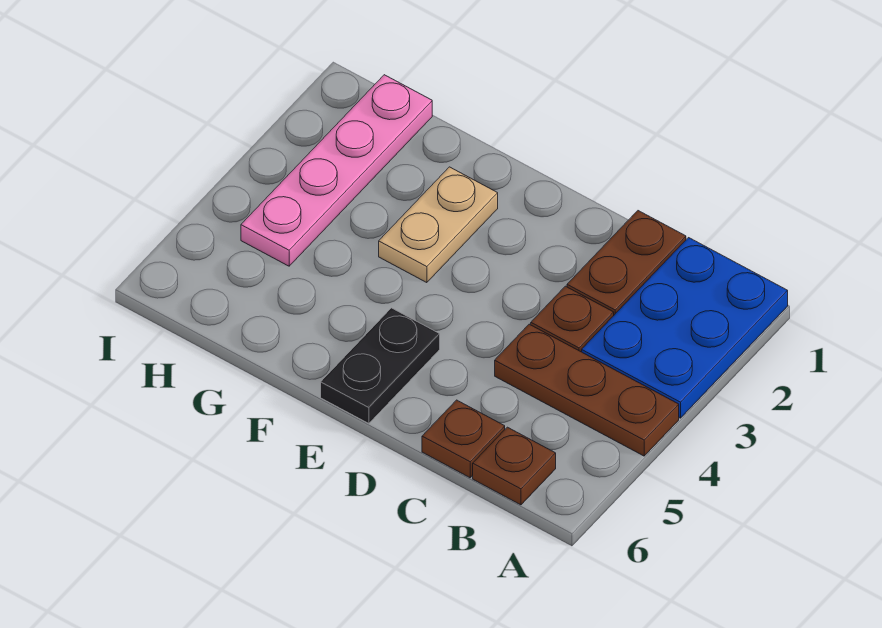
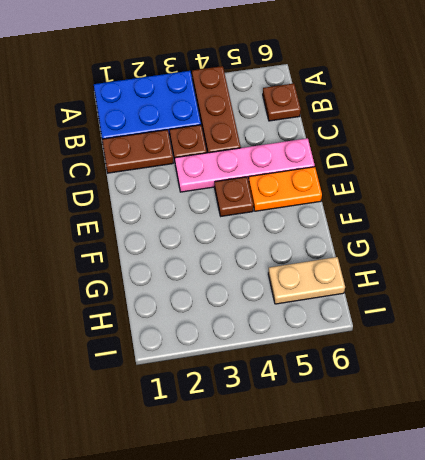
brown 1x1 plate [422,400,505,478] -> brown 1x1 plate moved to [215,177,253,216]
black 1x2 plate [321,308,440,424] -> orange 1x2 plate [249,167,322,211]
tan 1x2 plate [379,167,498,283] -> tan 1x2 plate moved to [268,257,345,304]
pink 1x4 plate [241,75,432,266] -> pink 1x4 plate moved to [175,138,315,192]

